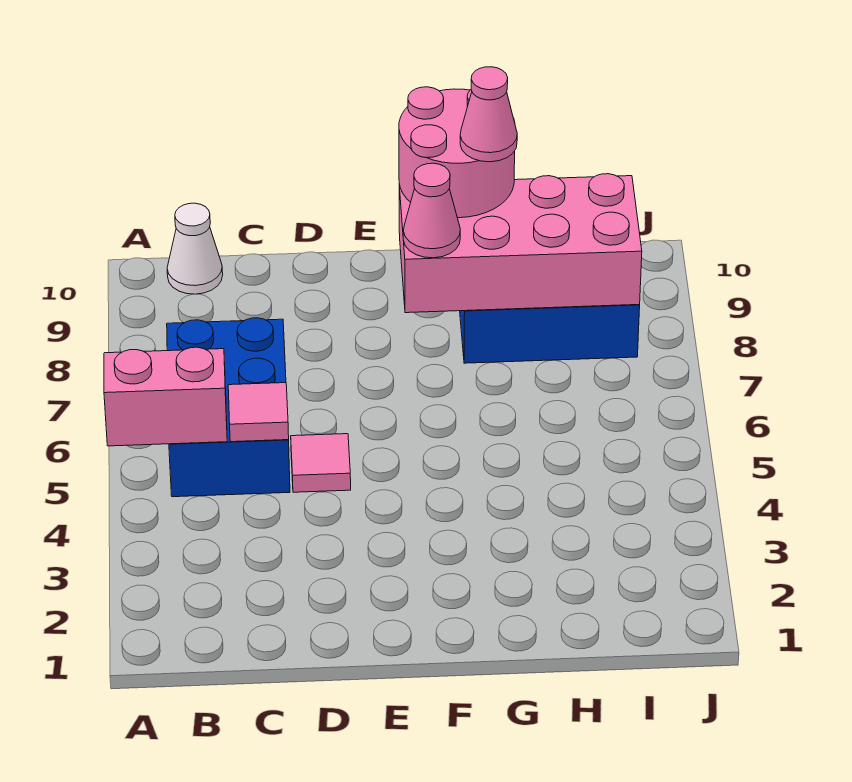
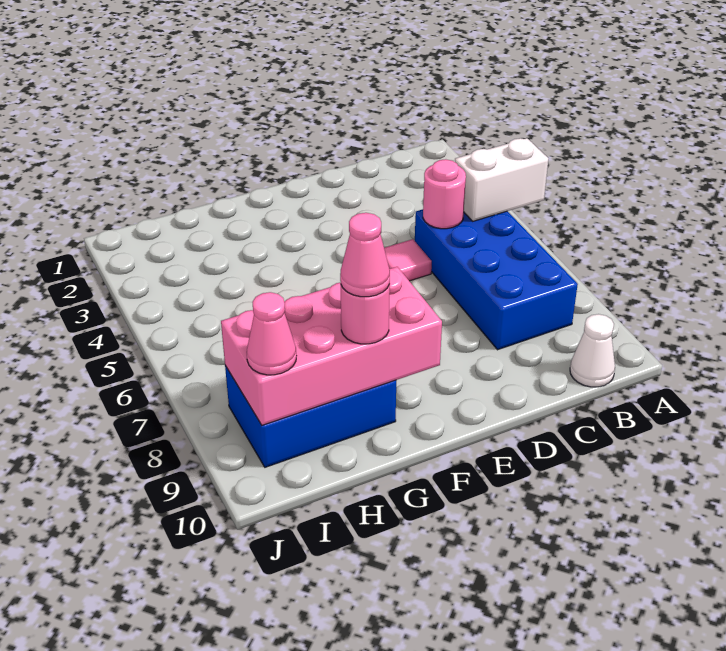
pink 1x2 brick [104,347,227,446] -> white 1x2 brick [455,138,549,221]
blue 2x3 brick [167,318,290,497] -> blue 2x4 brick [415,209,578,350]
pink 1x1 tile [228,383,289,442] -> pink 1x1 round brick [423,159,466,229]
pink 1x1 cone [403,163,460,258] -> pink 1x1 cone moved to [247,292,296,375]
pink 2x2 round brick [399,87,515,218] -> pink 1x1 round brick [341,284,390,344]

